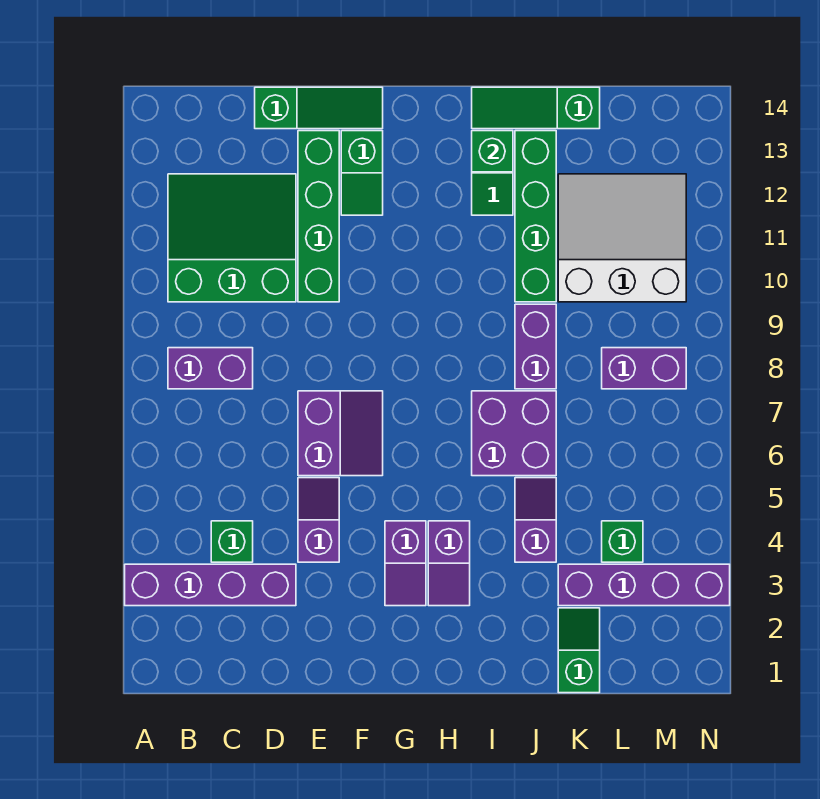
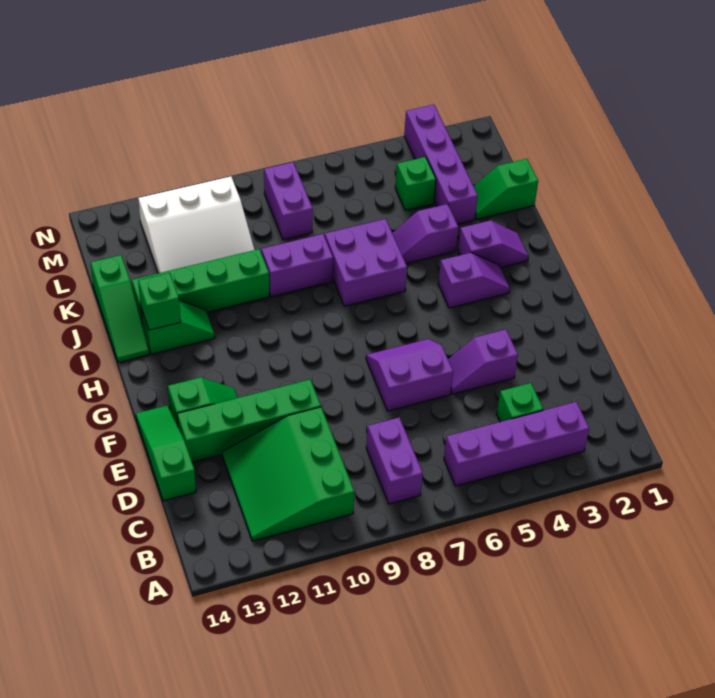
purple 1x4 brick [125,564,296,606] -> purple 1x4 brick turned to [444,402,589,486]
purple 1x2 slope [385,521,426,606] -> purple 1x2 slope moved to [458,221,529,268]
white 3x3 slope [558,174,686,302] -> white 3x3 slope turned to [138,177,254,273]

